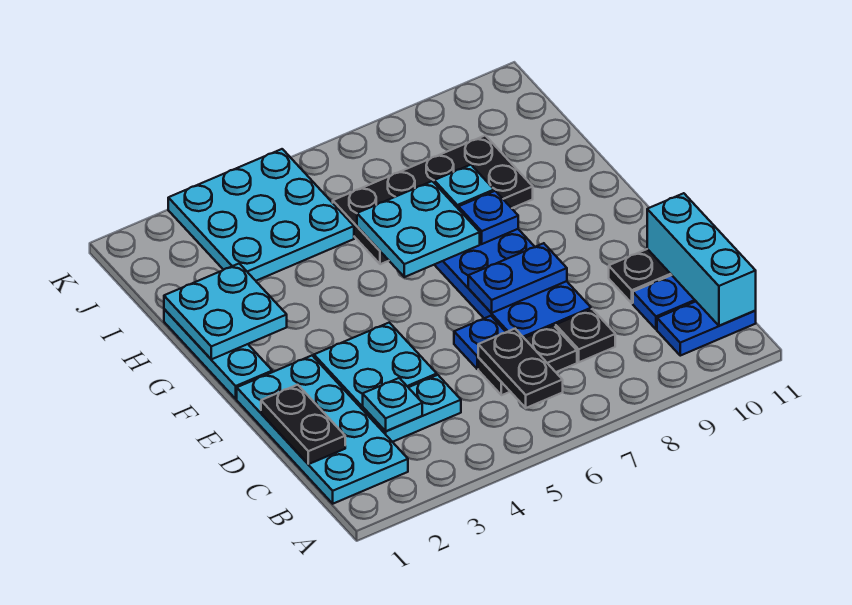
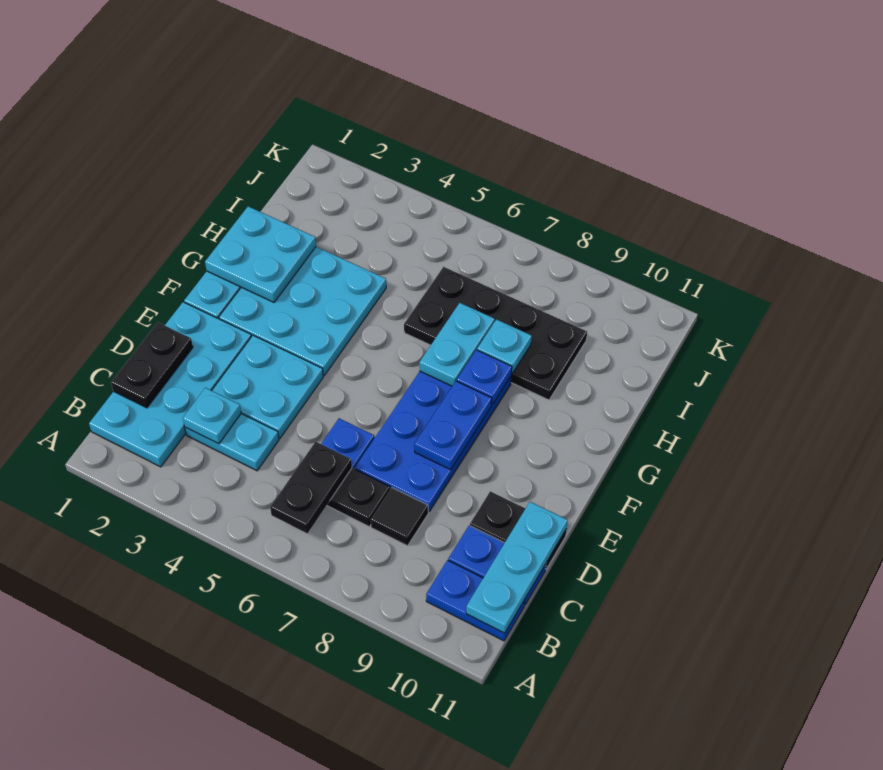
cyan 1x3 brick [647,193,756,326] -> cyan 1x3 plate [466,502,568,633]
black 1x1 plate [556,309,615,362] -> black 1x1 tile [371,488,428,546]
blue 1x2 plate [468,243,567,313] -> blue 1x2 plate turned to [414,381,492,470]
cyan 2x2 plate [357,181,480,277] -> cyan 1x2 plate [419,303,495,386]
cyan 3x3 plate [168,149,354,281] -> cyan 3x3 plate moved to [219,247,386,375]

